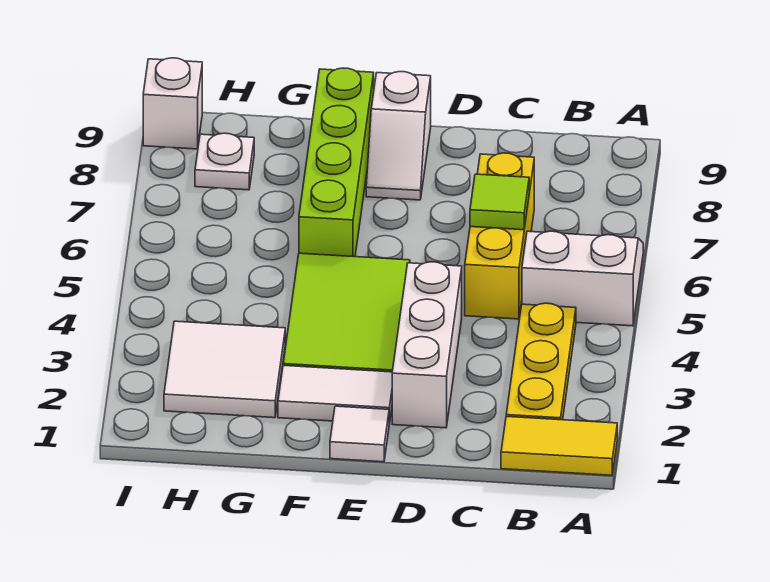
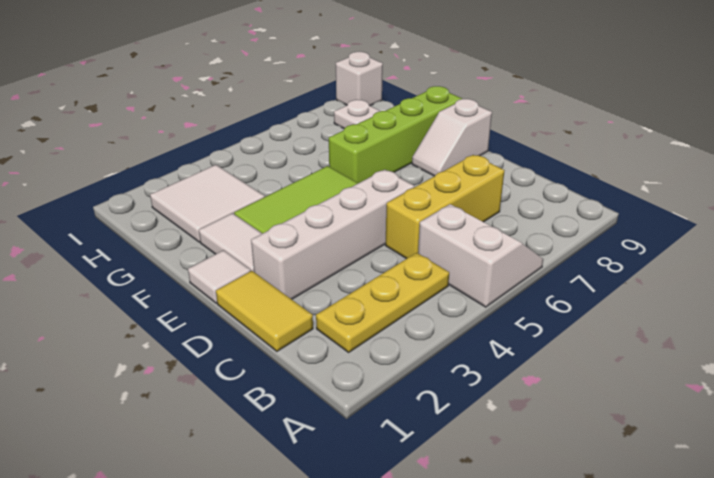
yellow 1x2 tile [501,416,617,475] -> yellow 1x2 tile moved to [216,271,313,351]
lime 1x1 tile [470,174,529,230] -> none
white 1x3 brick [392,262,462,428] -> white 1x4 brick [251,170,414,299]

